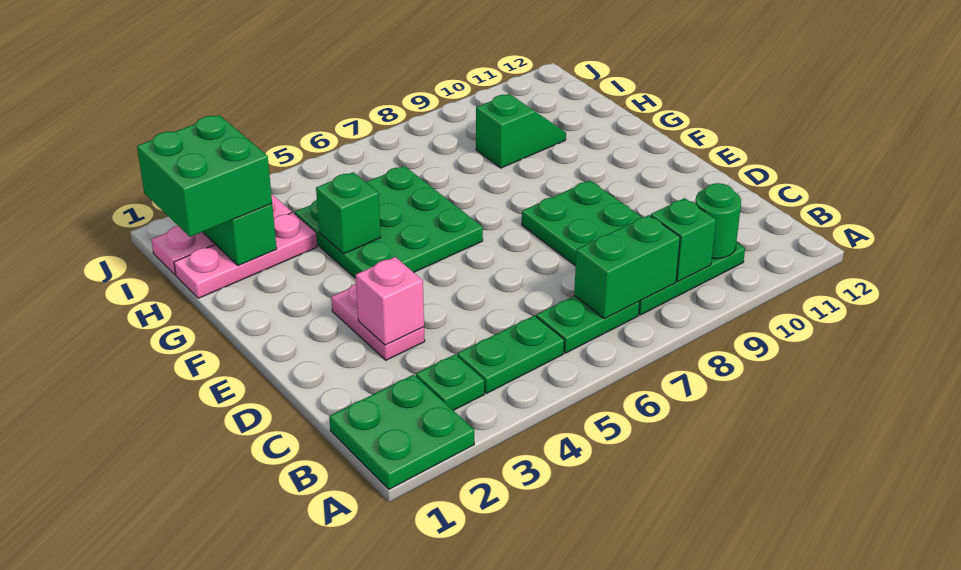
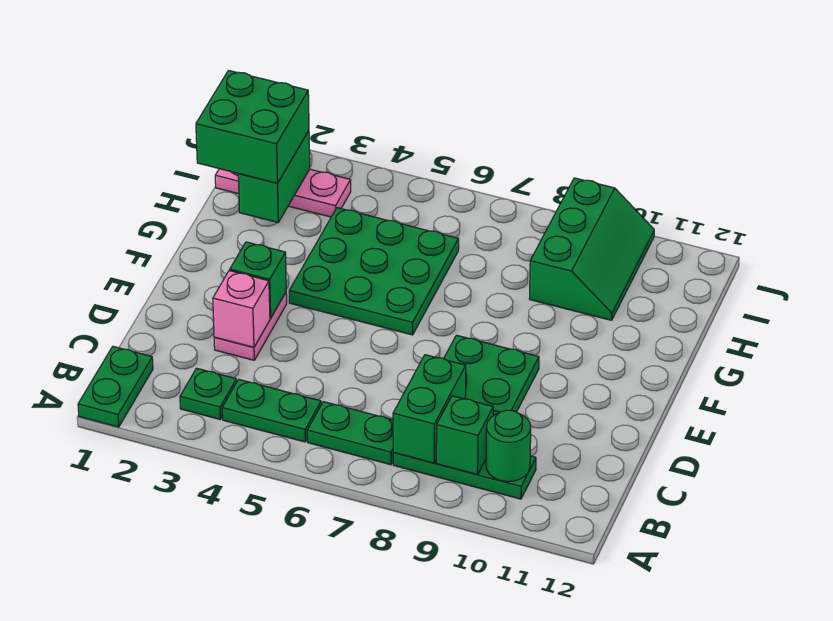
green 2x2 plate [329,375,474,489] -> green 1x2 plate [78,346,153,427]
green 1x2 brick [574,215,680,319] -> green 1x2 brick turned to [393,355,466,463]
green 1x1 brick [316,172,381,254] -> green 1x1 brick moved to [230,242,286,318]
pink 1x3 plate [174,213,317,298] -> none
green 1x2 slope [476,94,566,168] -> green 2x3 slope [530,178,654,320]

